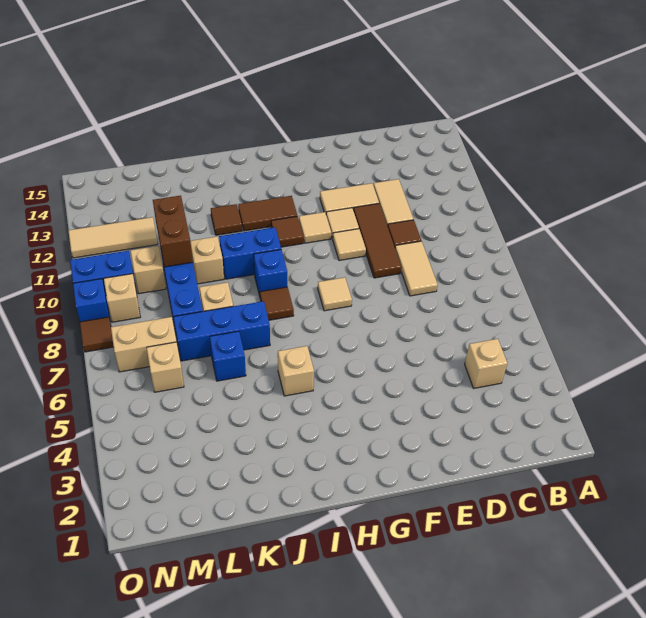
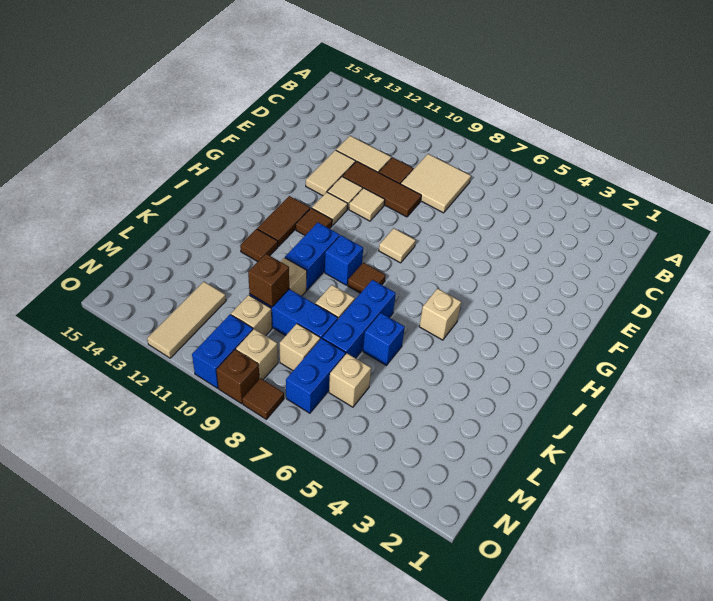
tan 1x1 brick [465,339,507,388] -> tan 1x1 brick moved to [280,324,320,370]
tan 1x2 tile [395,241,438,296] -> tan 2x2 tile [401,154,471,213]
brown 1x2 brick [153,196,193,267] -> brown 1x1 brick [248,254,289,307]
tan 1x2 brick [111,317,177,372] -> blue 1x2 brick [286,338,346,413]
blue 1x1 brick [73,279,110,322] -> brown 1x1 brick [217,350,259,404]

